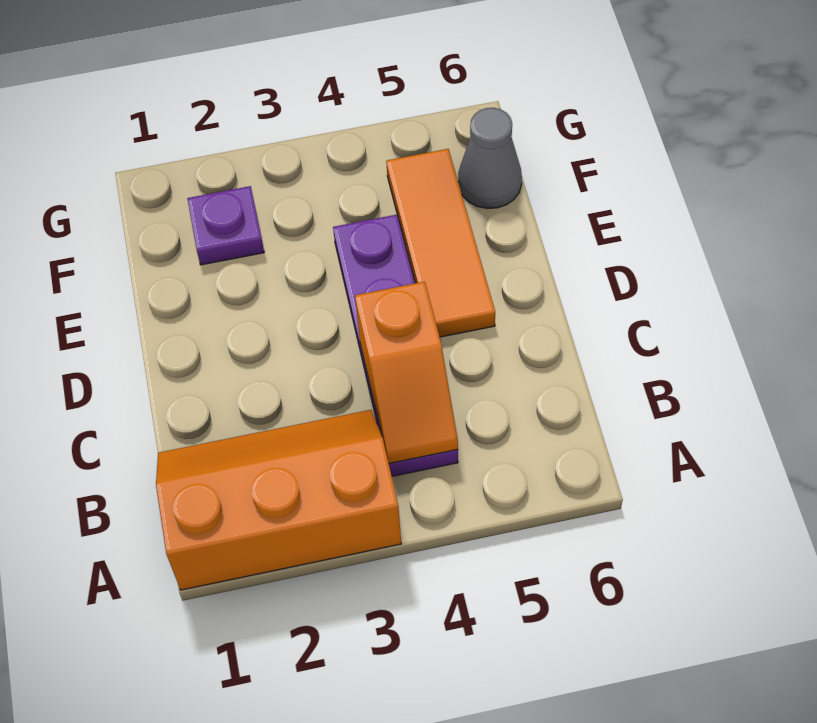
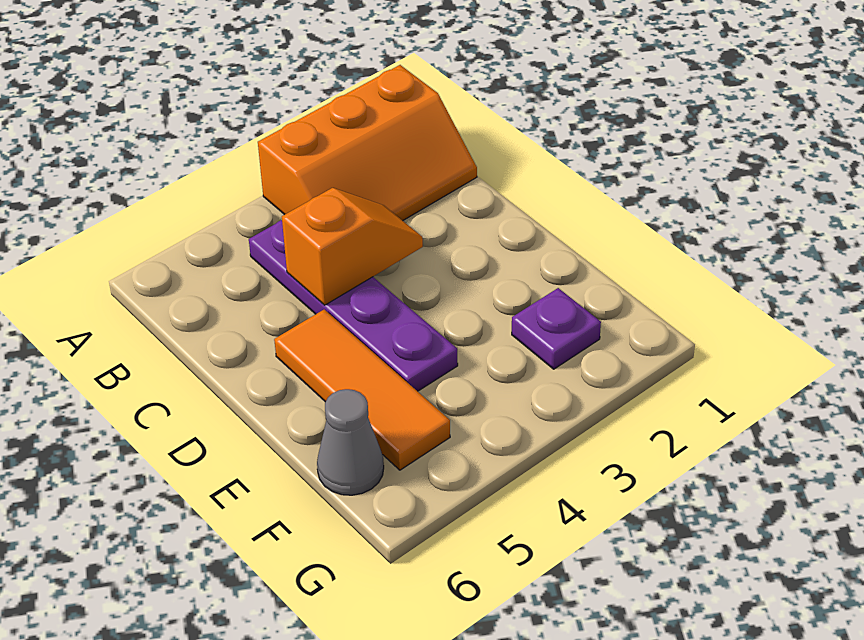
orange 1x2 slope [355,282,458,463] -> orange 1x2 slope turned to [282,188,423,305]

